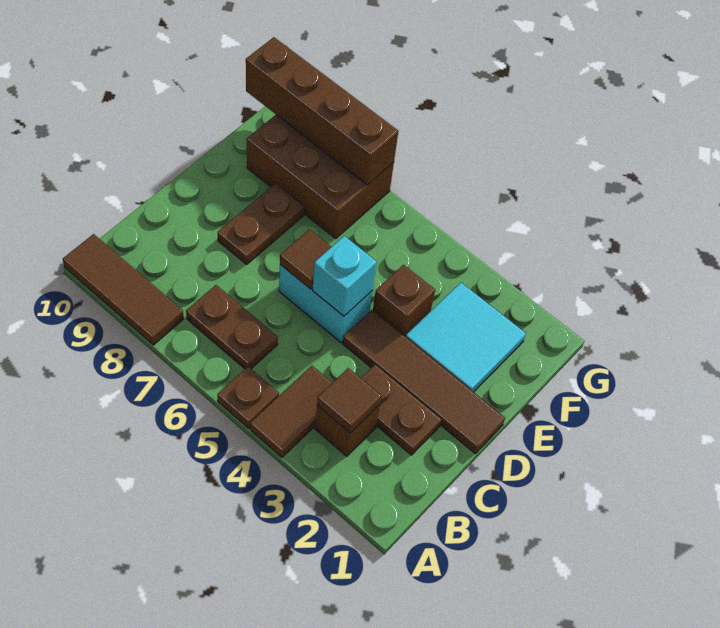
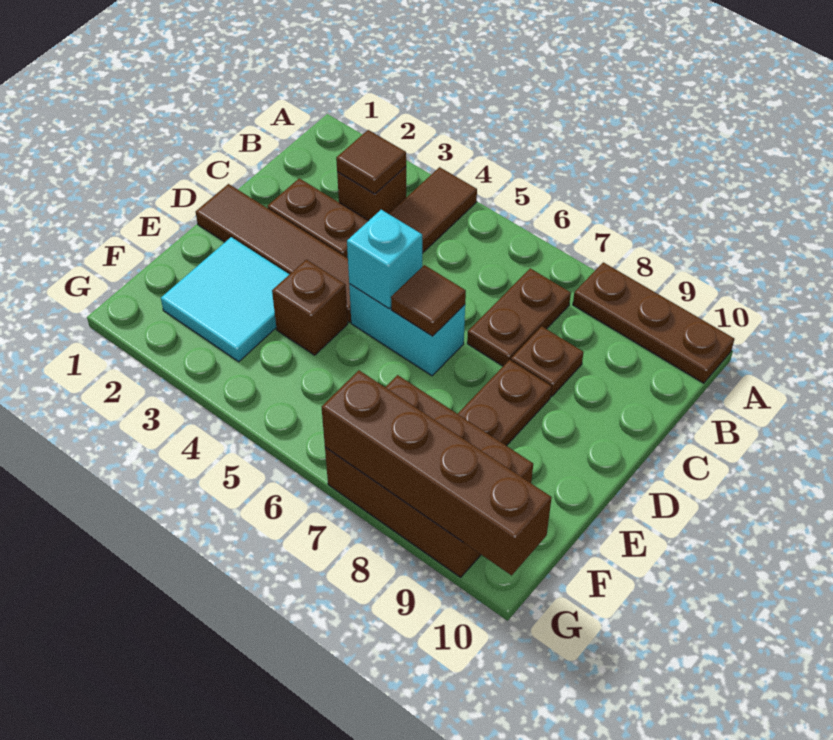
brown 1x1 plate [217,367,279,429] -> brown 1x1 plate moved to [511,326,584,397]
brown 1x3 tile [63,234,184,345] -> brown 1x3 plate [573,262,734,383]
brown 1x2 plate [186,285,278,369] -> brown 1x2 plate turned to [467,268,571,366]

